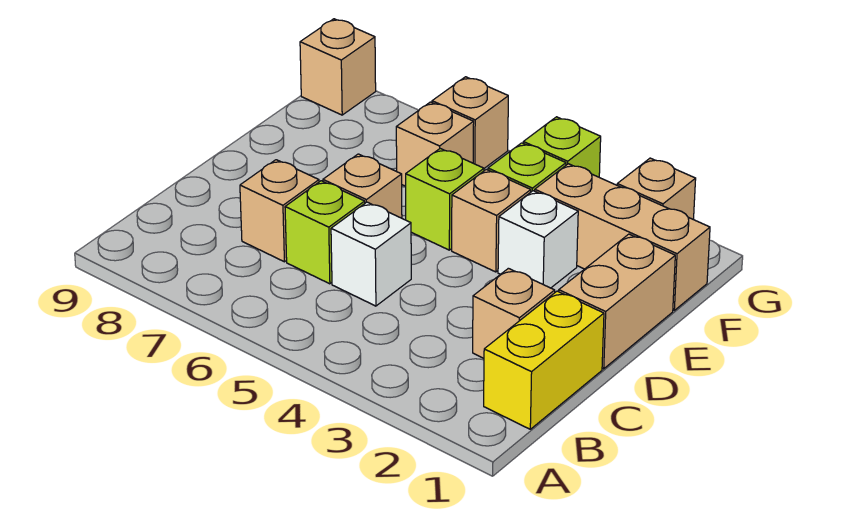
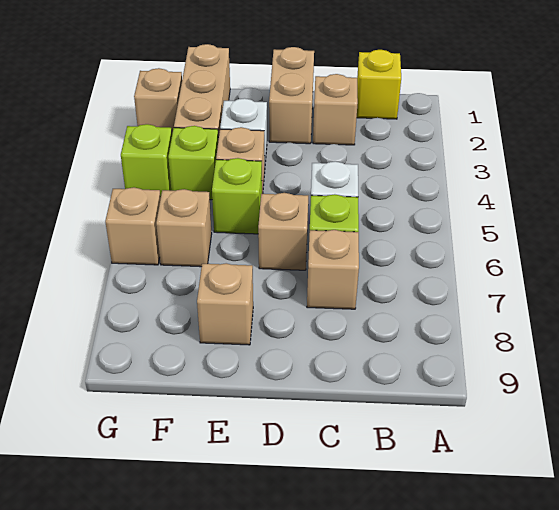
yellow 1x2 brick [484,291,604,429] -> yellow 1x1 brick [357,50,401,119]
tan 1x2 brick [559,234,675,369] -> tan 1x2 brick turned to [269,47,314,144]
tan 1x1 brick [300,19,376,115] -> tan 1x1 brick moved to [197,263,253,345]

